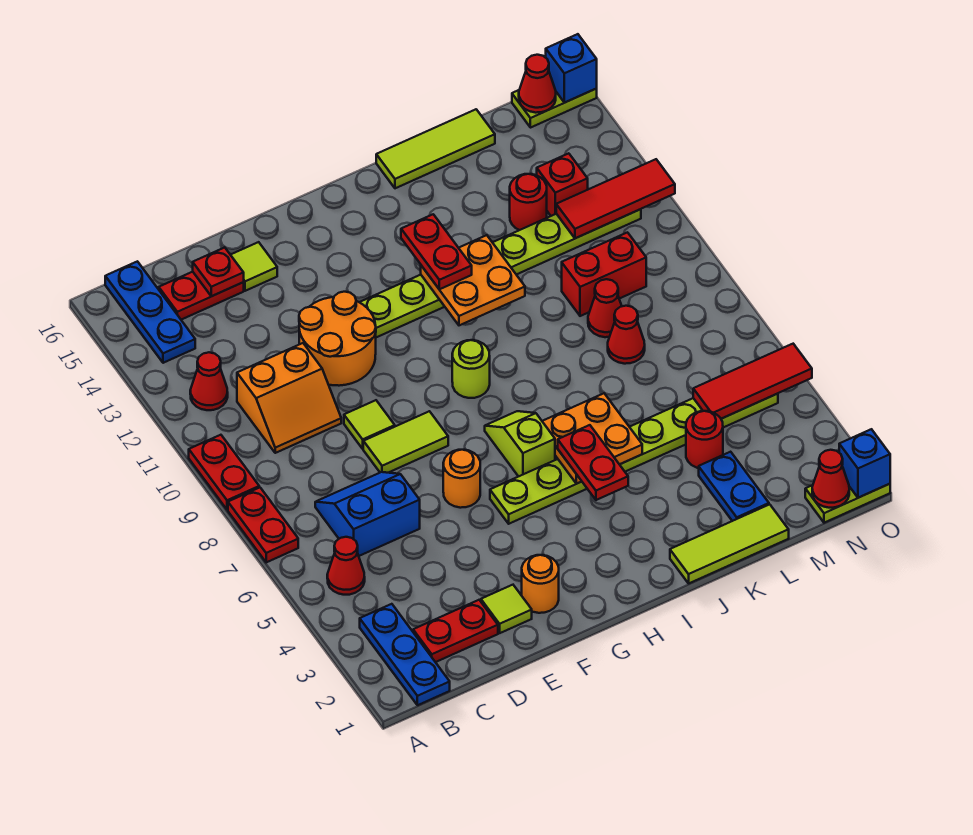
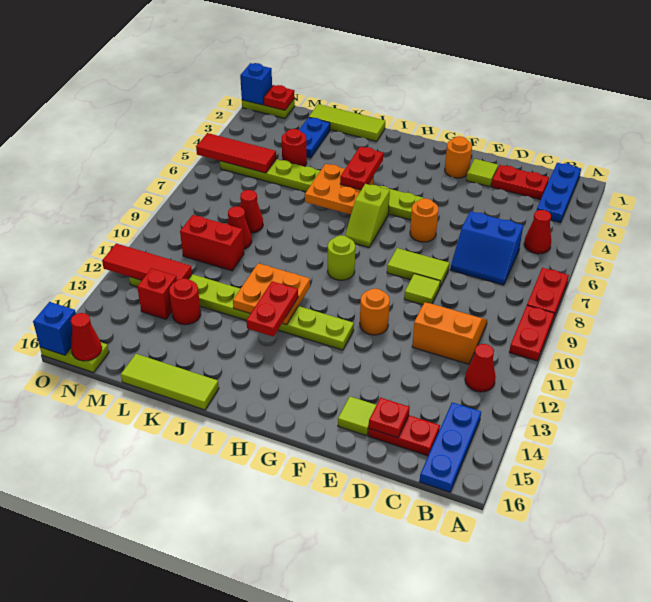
orange 2x2 round brick [299,292,376,386] -> orange 1x1 round brick [360,289,390,335]
red 1x1 cone [812,450,849,508] -> red 1x1 plate [263,85,295,110]

